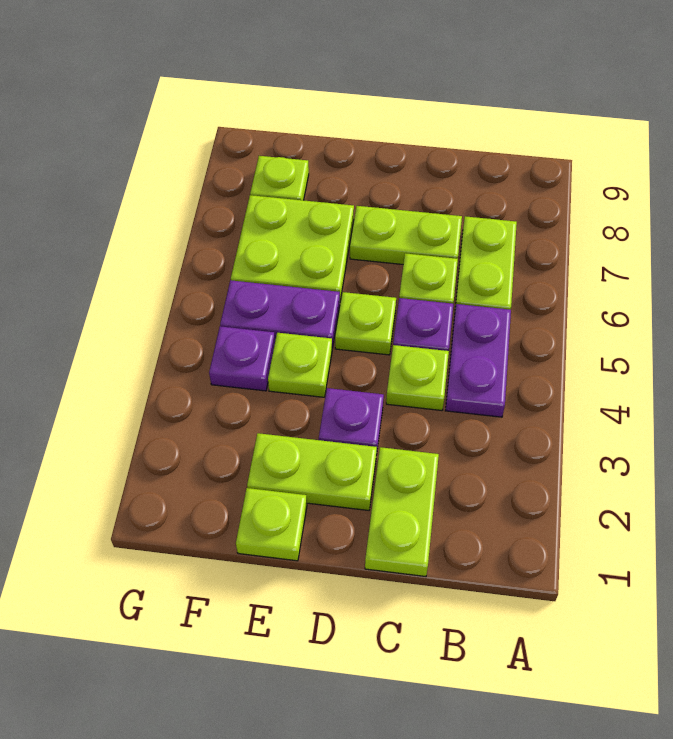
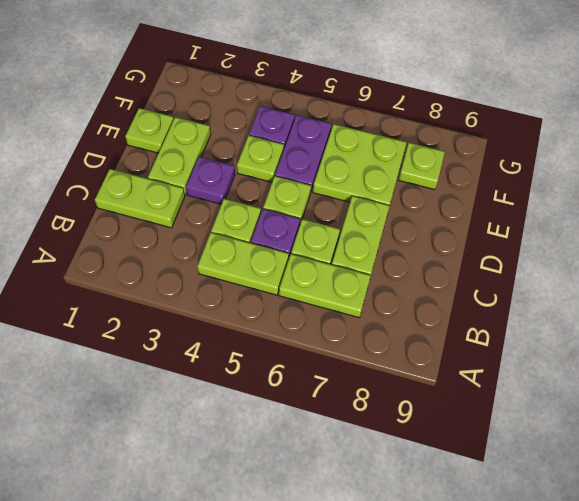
purple 1x2 plate [445,304,511,417] -> lime 1x2 plate [197,233,289,295]

